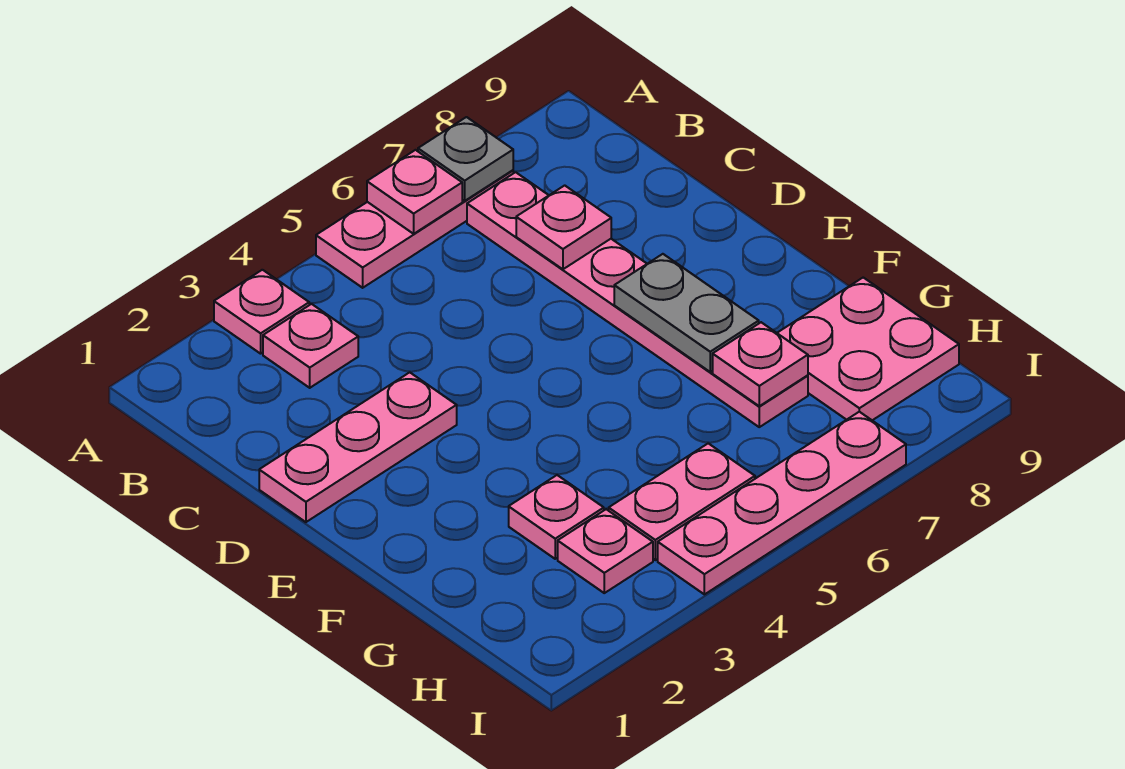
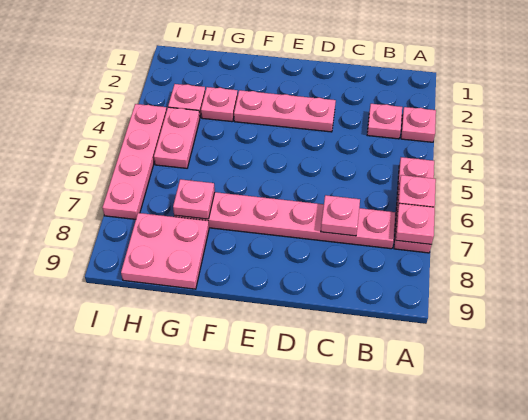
grey 1x1 plate [418,117,513,201] -> pink 1x1 plate [396,203,435,244]
pink 1x3 plate [259,372,457,522] -> pink 1x3 plate turned to [234,90,336,132]
grey 1x2 plate [614,254,759,372] -> none

